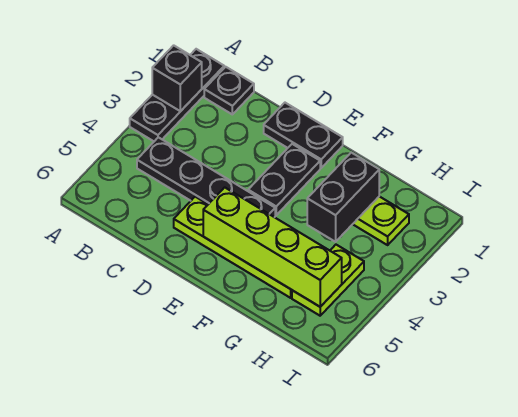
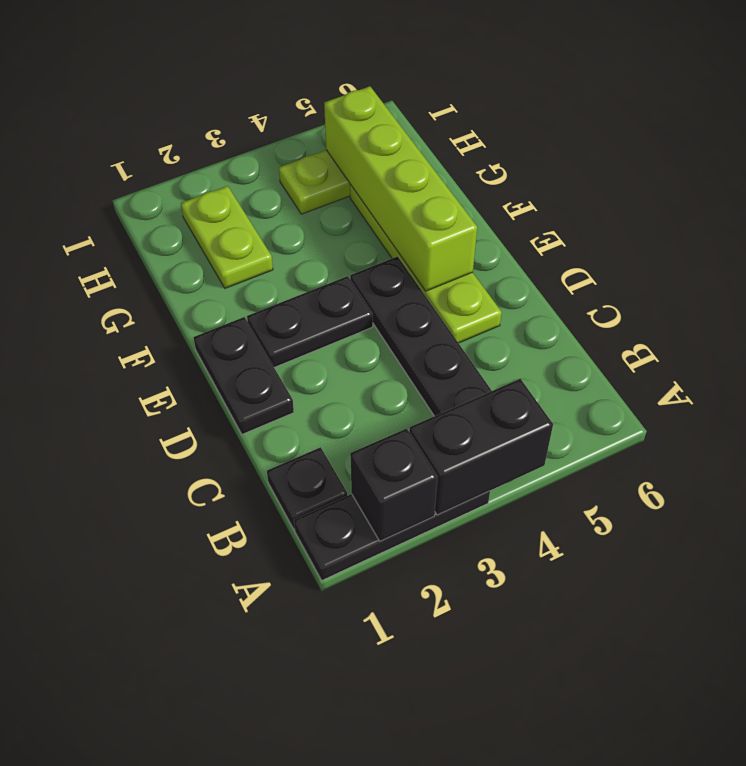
black 1x2 brick [307,153,379,242] -> black 1x2 brick moved to [409,379,553,515]

